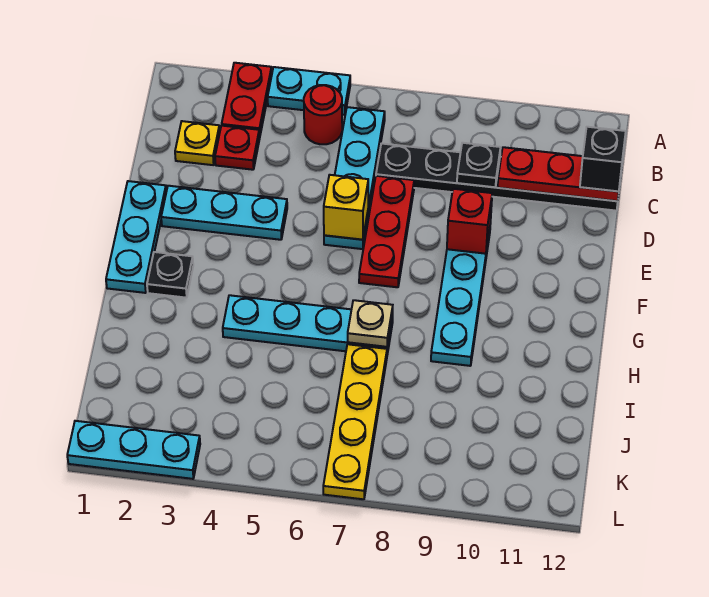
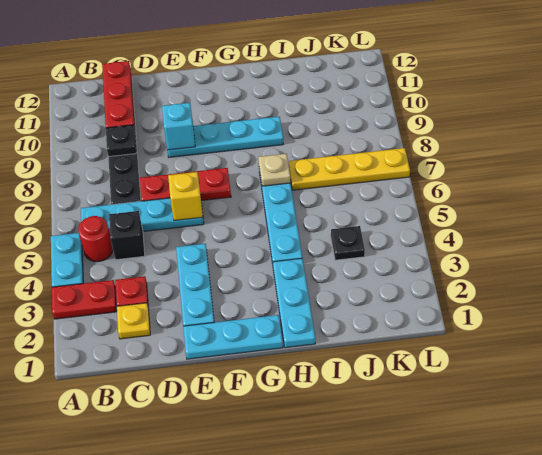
black 1x1 brick [580,127,626,191] -> black 1x1 brick moved to [109,211,145,260]
red 1x1 brick [447,189,492,254] -> cyan 1x1 brick [162,103,195,150]
black 1x1 plate [147,252,193,298] -> black 1x1 plate moved to [331,226,365,260]
cyan 1x3 plate [67,421,200,479] -> cyan 1x3 plate moved to [273,258,315,348]

